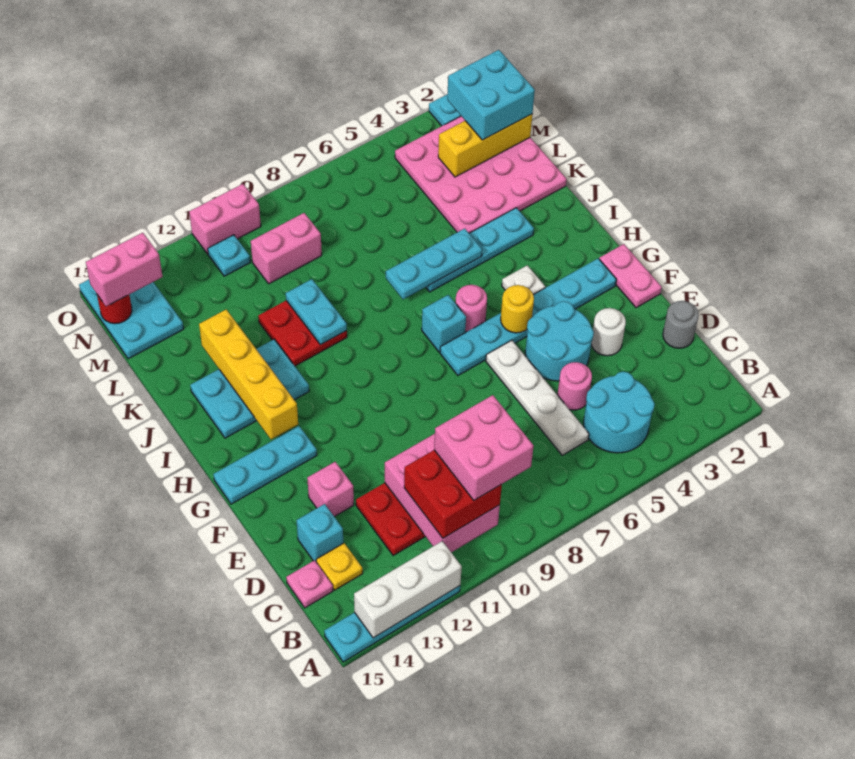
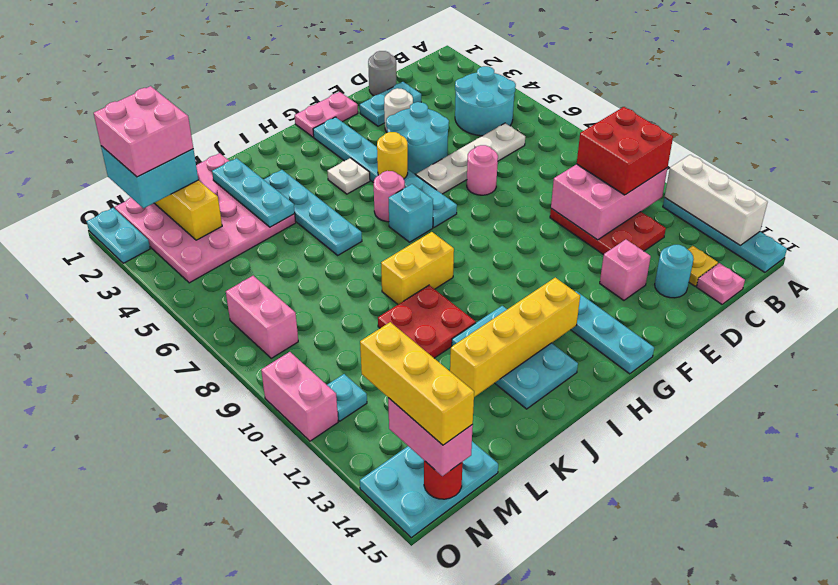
pink 2x2 brick [434,395,534,500] -> pink 2x2 brick moved to [94,86,193,177]
pink 1x1 round brick [557,362,592,410] -> pink 1x1 round brick moved to [467,145,498,195]
cyan 1x1 brick [296,504,343,561] -> cyan 1x1 round brick [655,245,694,298]
none -> yellow 1x2 brick [381,232,454,304]
cyan 1x3 plate [386,228,482,299] -> cyan 1x3 plate moved to [212,158,295,227]
cyan 1x2 plate [286,279,347,345] -> cyan 1x2 plate moved to [360,82,421,126]
pink 1x2 brick [251,213,322,284] -> pink 1x2 brick moved to [226,276,298,358]
none -> yellow 1x3 brick [360,322,474,445]

